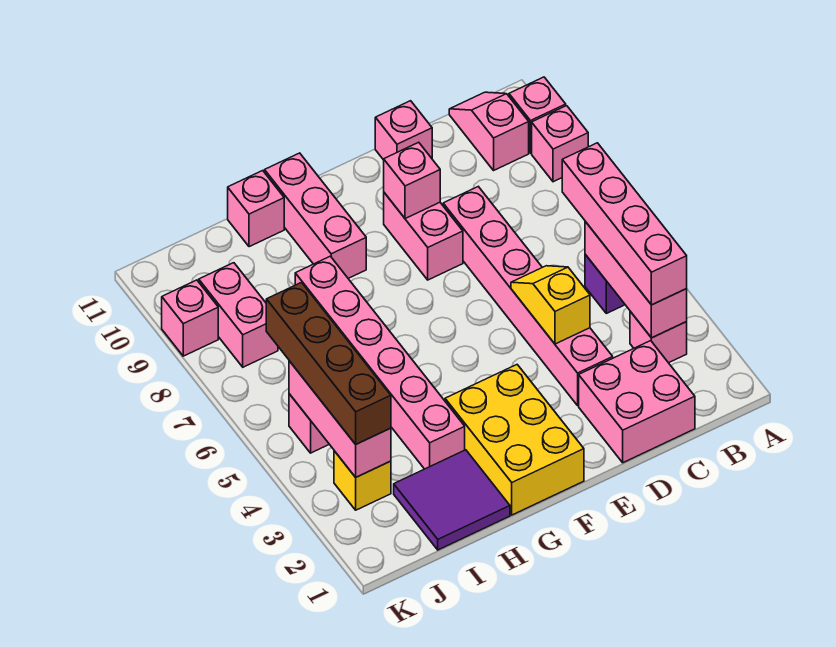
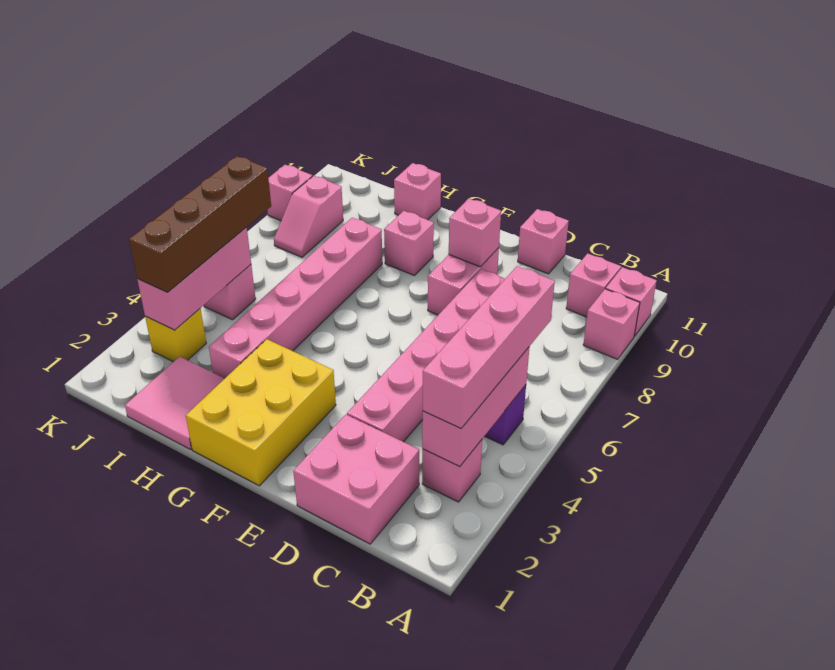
yellow 1x2 slope [511,266,590,344] -> none
pink 1x3 brick [265,153,366,278] -> pink 1x1 brick [384,211,434,275]
purple 2x2 tile [394,450,510,550] -> pink 2x2 tile [125,356,225,449]
pink 1x2 brick [199,263,278,367] -> pink 1x2 slope [274,176,343,257]

